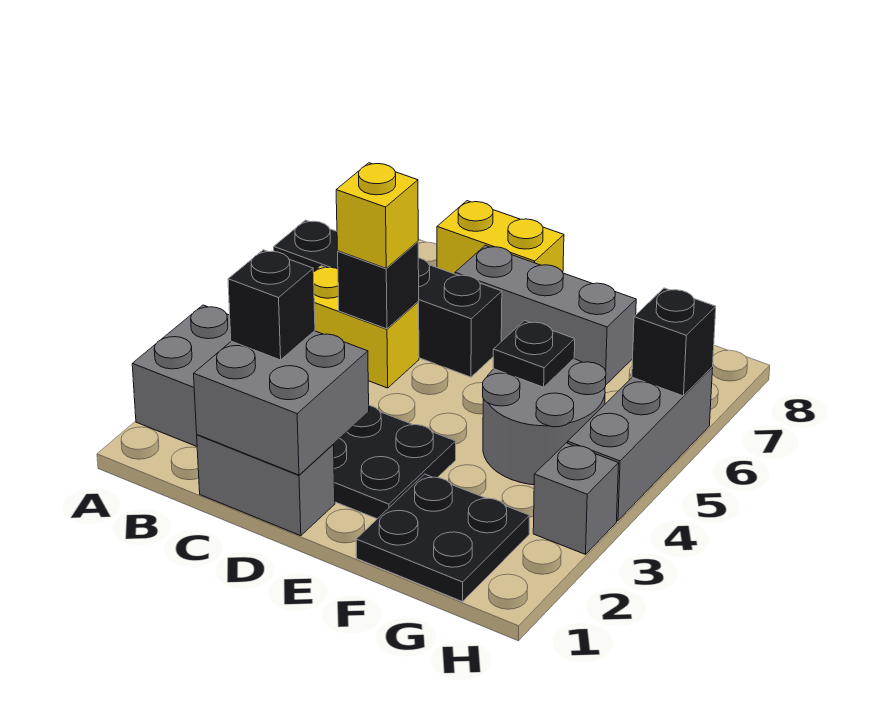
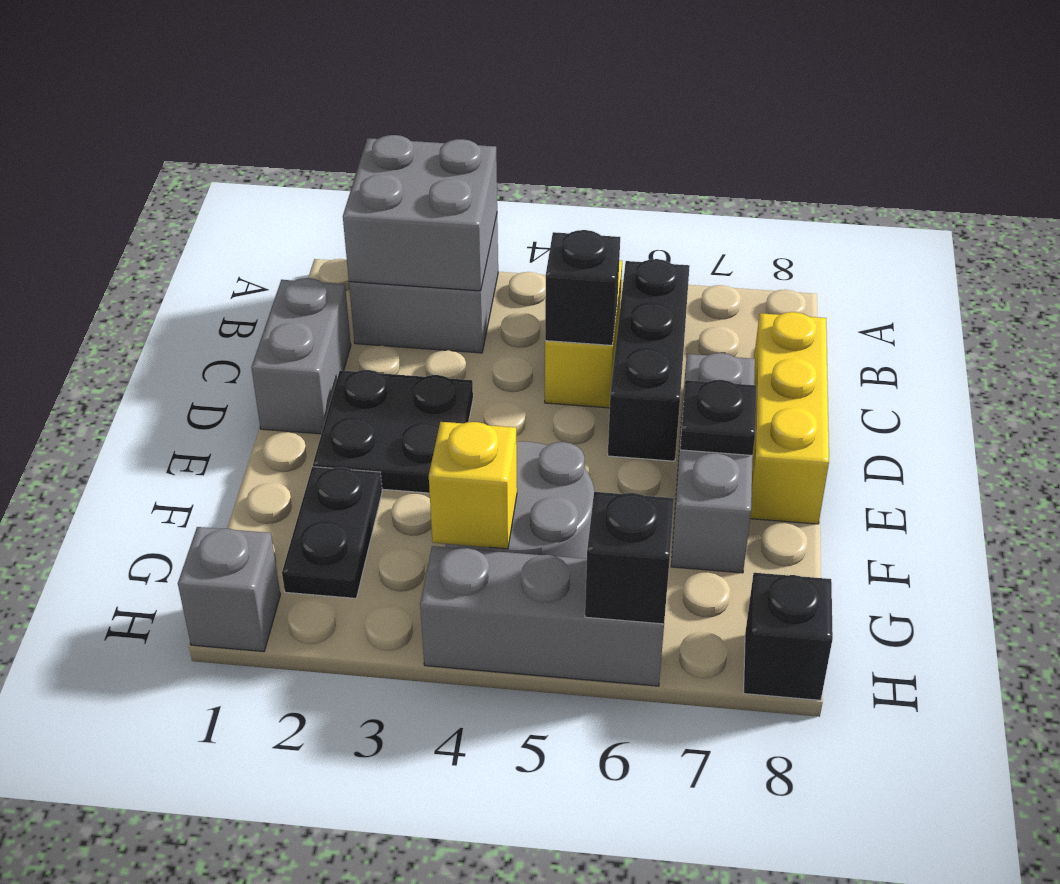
black 1x4 brick [274,220,502,377] -> black 1x3 brick [608,259,690,461]
grey 2x2 brick [194,331,369,475] -> grey 2x2 brick moved to [343,135,497,291]
black 1x1 brick [228,250,315,360] -> black 1x1 brick moved to [744,573,833,700]
yellow 1x1 brick [336,163,418,268] -> yellow 1x1 brick moved to [429,422,517,549]
yellow 1x2 brick [437,201,564,274] -> yellow 1x3 brick [750,312,829,524]
black 2x2 plate [356,474,529,602] -> black 1x2 plate [282,467,382,598]
black 1x1 plate [493,320,575,387] -> black 1x1 plate moved to [680,380,756,456]
grey 1x1 brick [533,443,619,554] -> grey 1x1 brick moved to [178,527,280,652]

